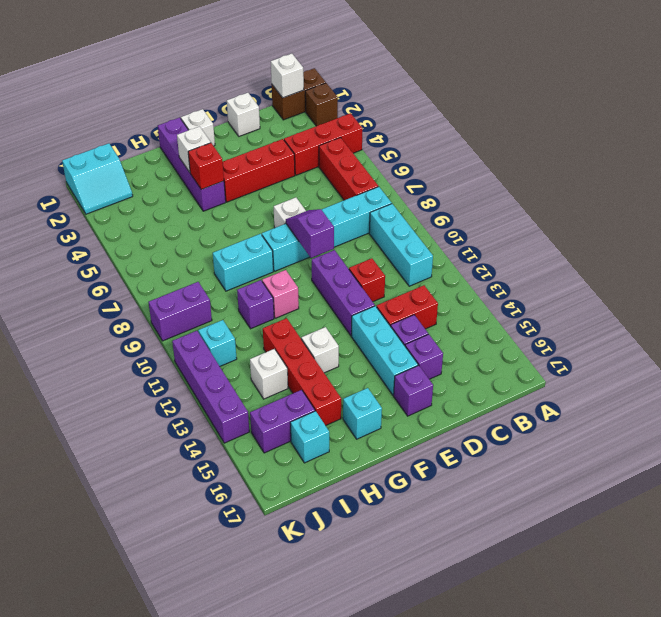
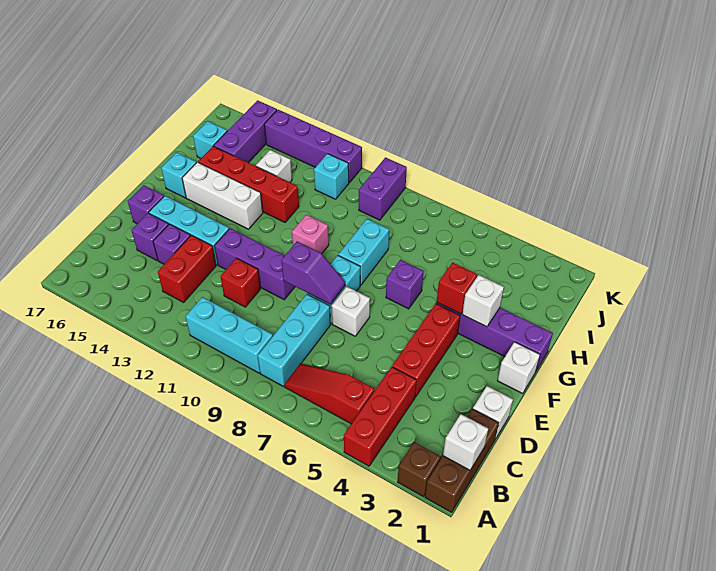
brown 1x2 brick [272,68,326,120] -> brown 1x3 brick [425,409,499,512]
red 1x3 brick [319,138,378,200] -> red 1x3 slope [284,364,375,424]
white 1x1 brick [301,327,339,373] -> white 1x3 brick [182,162,263,229]
purple 1x1 brick [237,280,274,329] -> purple 1x1 brick moved to [386,260,424,309]
purple 1x2 brick [250,390,315,453] -> purple 1x3 brick [214,100,277,163]
cyan 2x2 slope [62,143,133,214] -> none

